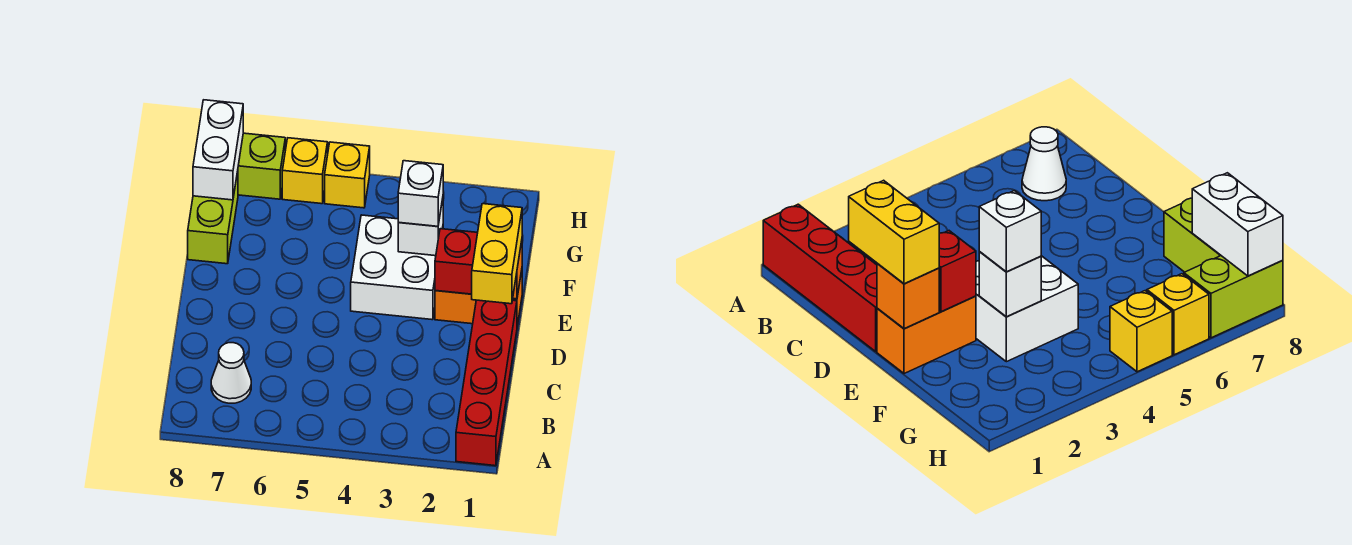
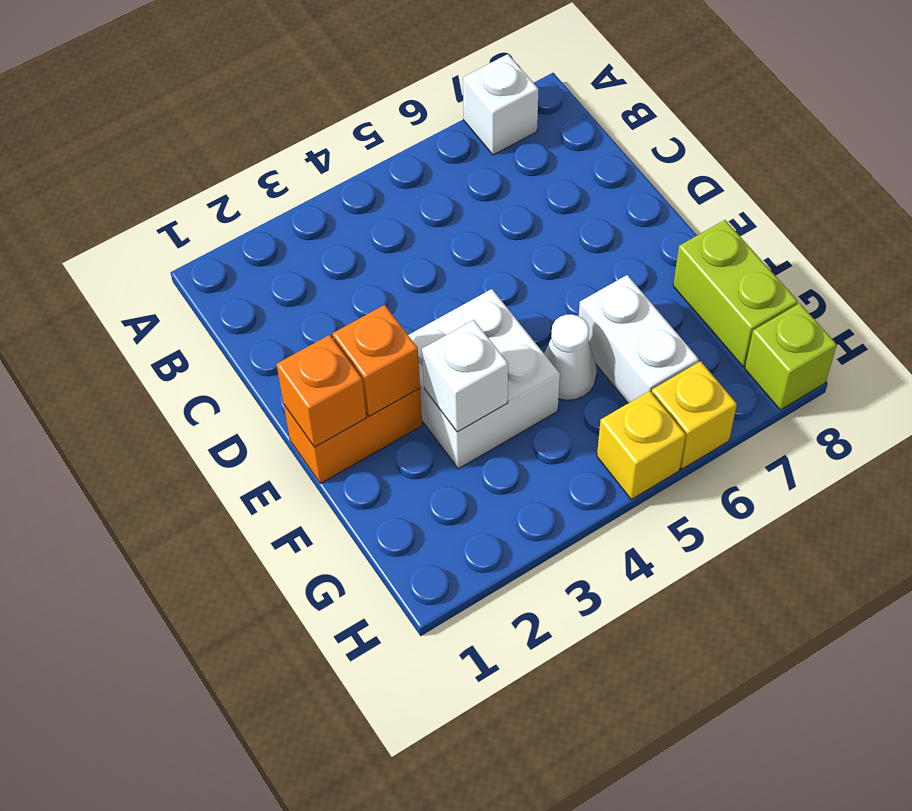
red 1x4 brick [456,300,517,466] -> none
white 1x1 cone [211,343,251,403] -> white 1x1 cone moved to [544,314,597,400]
yellow 1x2 brick [472,204,522,304] -> none
red 1x1 brick [435,229,478,294] -> orange 1x1 brick [333,305,420,417]
white 1x1 brick [398,161,443,226] -> white 1x1 brick moved to [463,54,539,155]
white 1x2 brick [193,100,243,200] -> white 1x2 brick moved to [579,275,699,403]
lime 1x2 brick [238,133,285,199] -> lime 1x1 brick [745,303,837,410]

